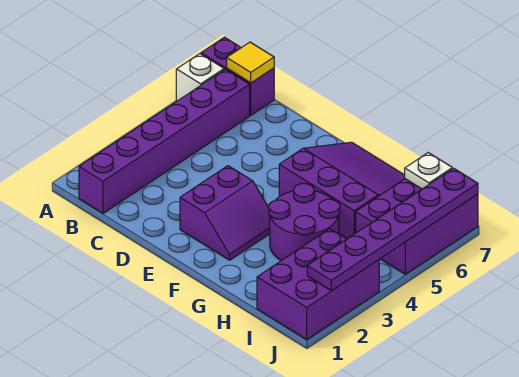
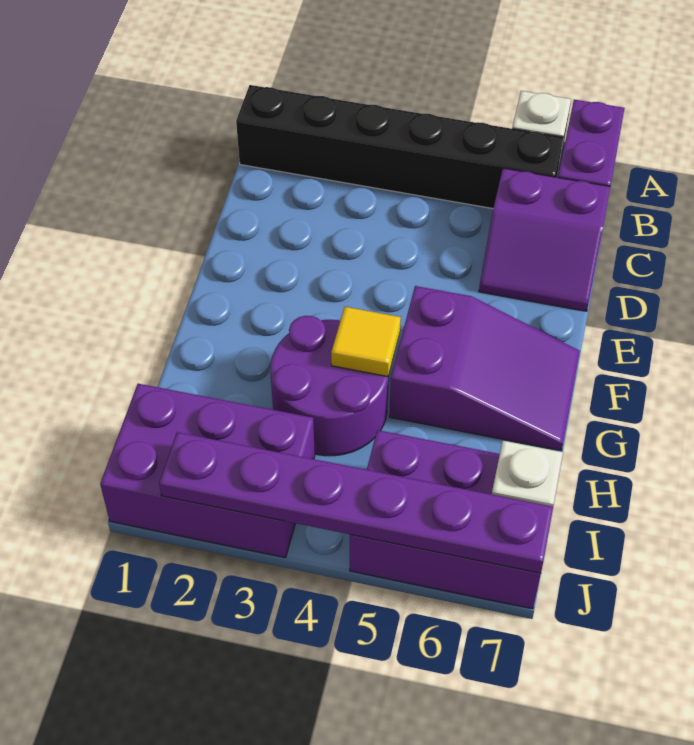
purple 1x6 brick [79,69,250,213] -> black 1x6 brick [236,85,563,209]
yellow 1x1 tile [227,42,274,83] -> yellow 1x1 tile moved to [331,307,401,376]
purple 2x2 slope [180,166,270,260] -> purple 2x2 slope moved to [479,168,610,311]
purple 3x3 slope [279,142,405,239] -> purple 2x3 slope [389,286,580,450]

